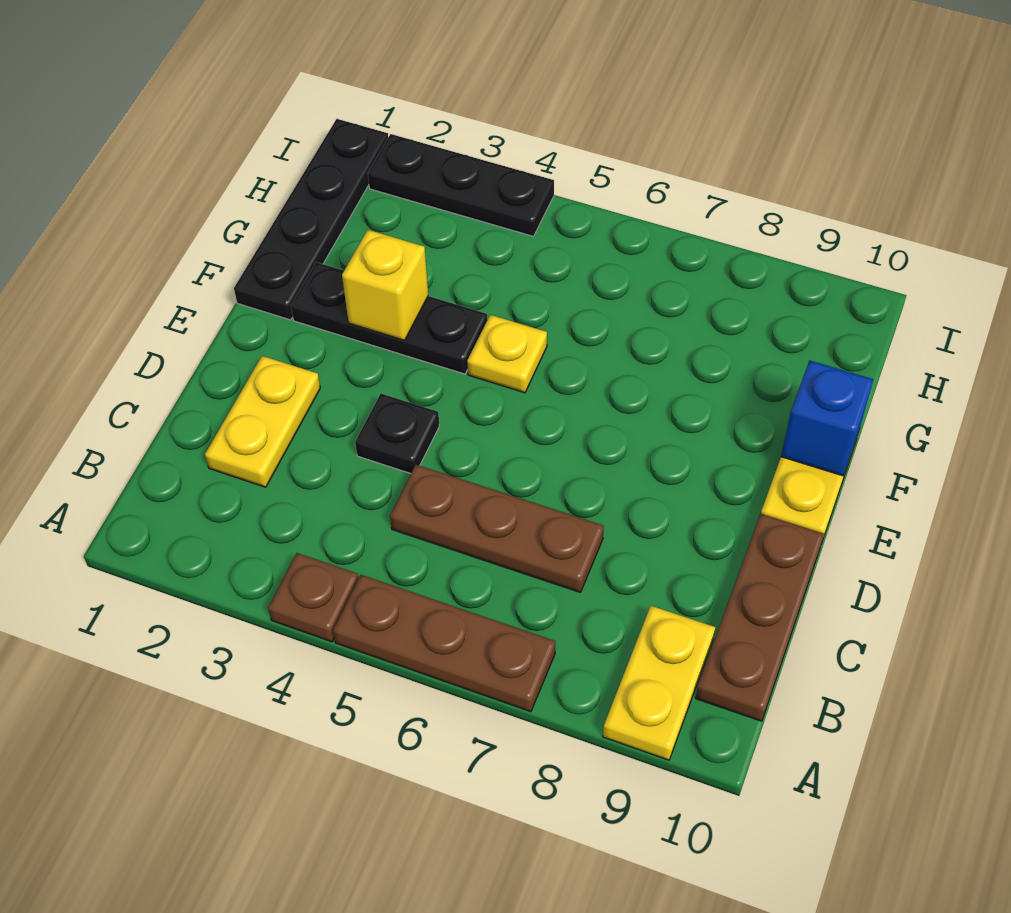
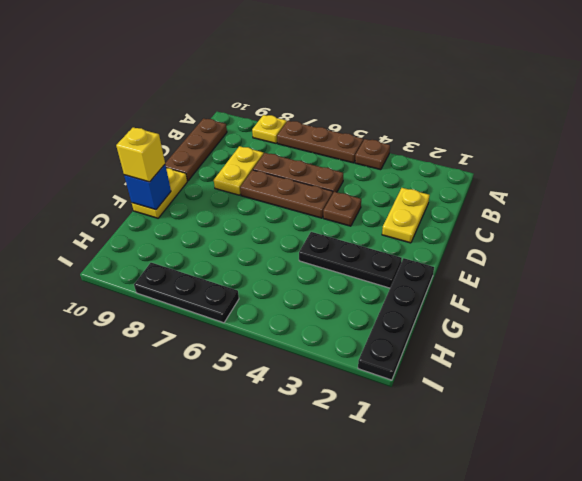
yellow 1x2 plate [603,606,715,760] -> yellow 1x2 plate moved to [214,146,264,195]
black 1x1 plate [355,394,439,474] -> brown 1x1 plate [323,192,361,226]
none -> brown 1x3 plate [240,170,333,218]
yellow 1x1 brick [342,230,428,340] -> yellow 1x1 brick moved to [116,127,165,182]
yellow 1x1 plate [467,315,547,393] -> yellow 1x1 plate moved to [252,115,287,143]
black 1x3 plate [368,134,554,236] -> black 1x3 plate moved to [134,263,239,323]

